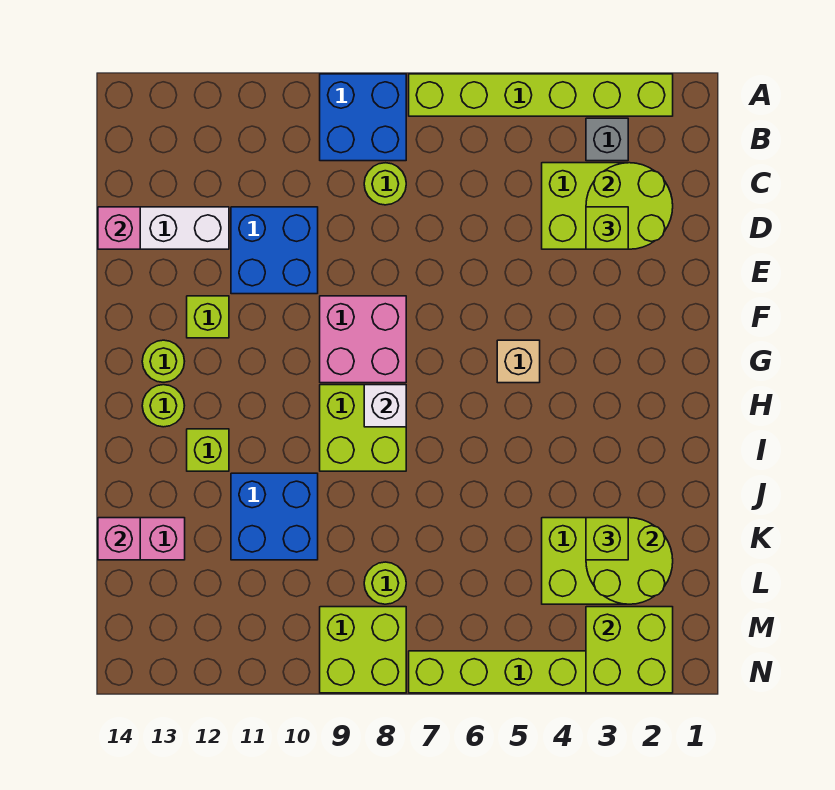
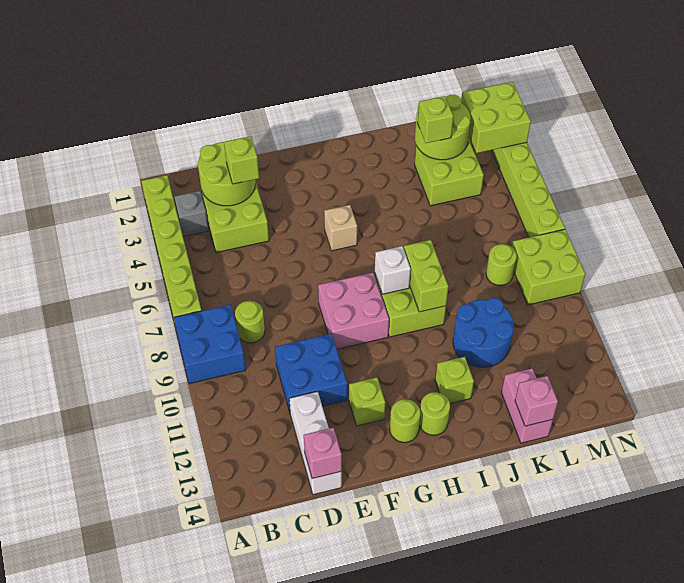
none -> lime 1x2 brick [404,240,448,312]
blue 2x2 brick [231,473,318,560] -> blue 2x2 round brick [453,298,514,367]

